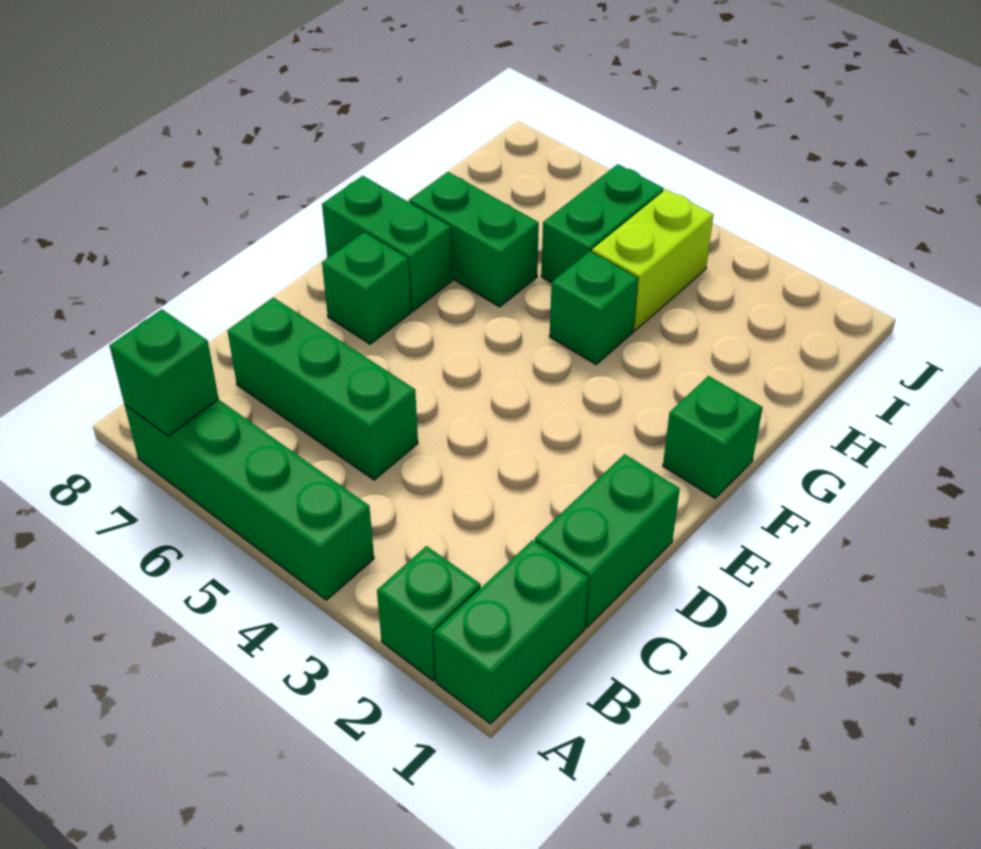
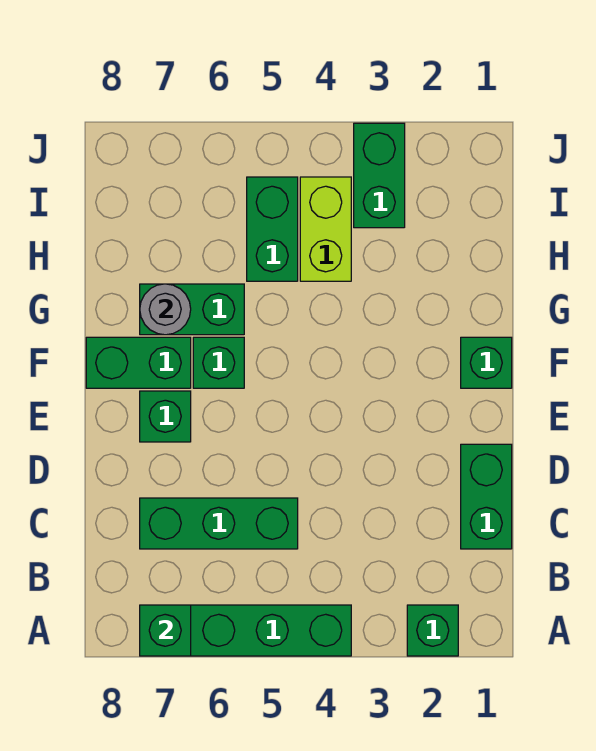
green 1x2 brick [434,540,589,724] -> green 1x2 brick moved to [354,123,405,228]
green 1x1 brick [549,251,638,364] -> green 1x1 brick moved to [193,337,244,388]
none -> grey 1x1 round brick [140,284,191,335]

